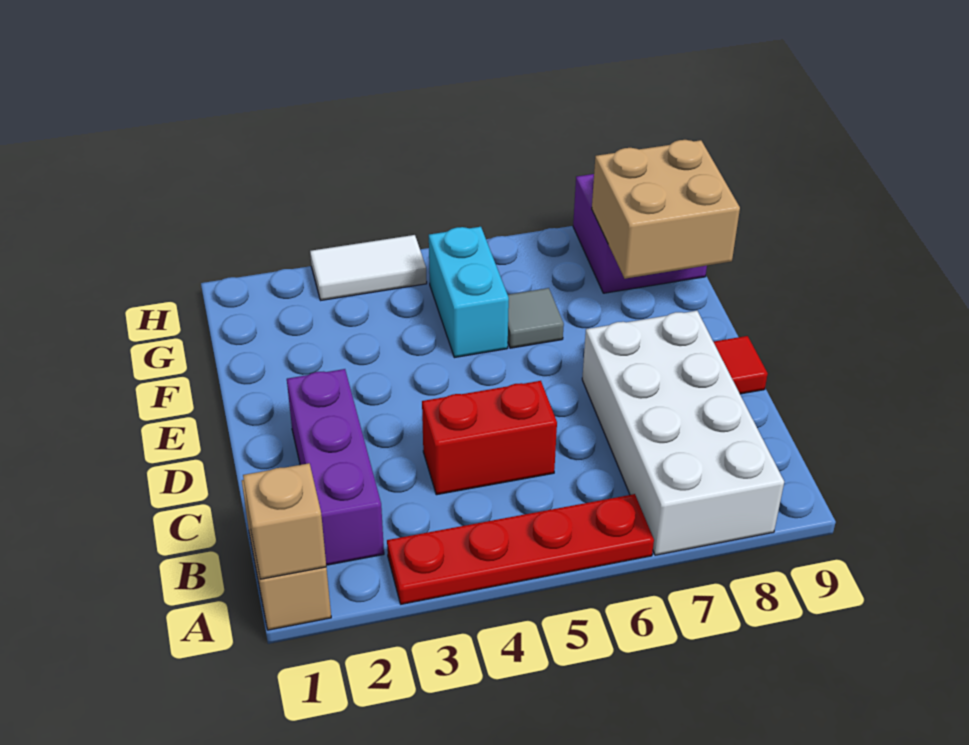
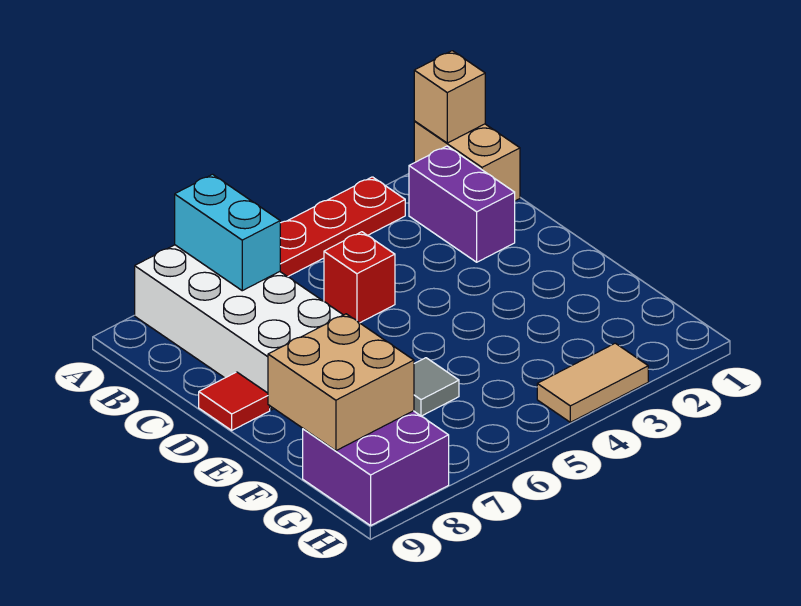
purple 1x3 brick [287,369,384,565] -> purple 1x2 brick [409,146,515,262]
red 1x2 brick [422,381,557,495] -> red 1x1 brick [324,232,395,323]
cyan 1x2 brick [429,227,509,358] -> cyan 1x2 brick moved to [175,174,280,291]
white 1x2 tile [310,235,427,300] -> tan 1x2 tile [537,343,648,422]

